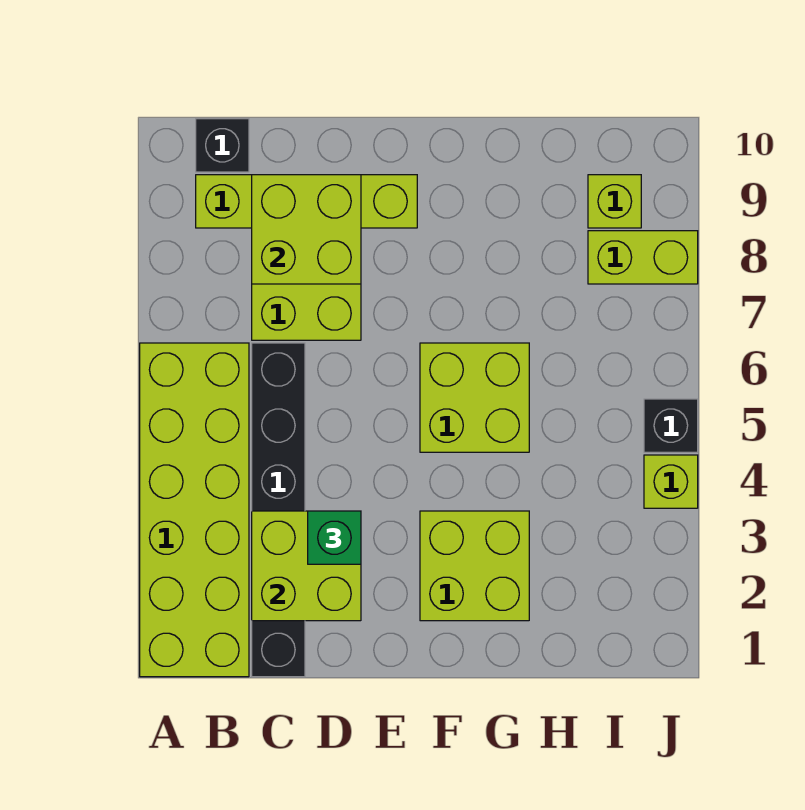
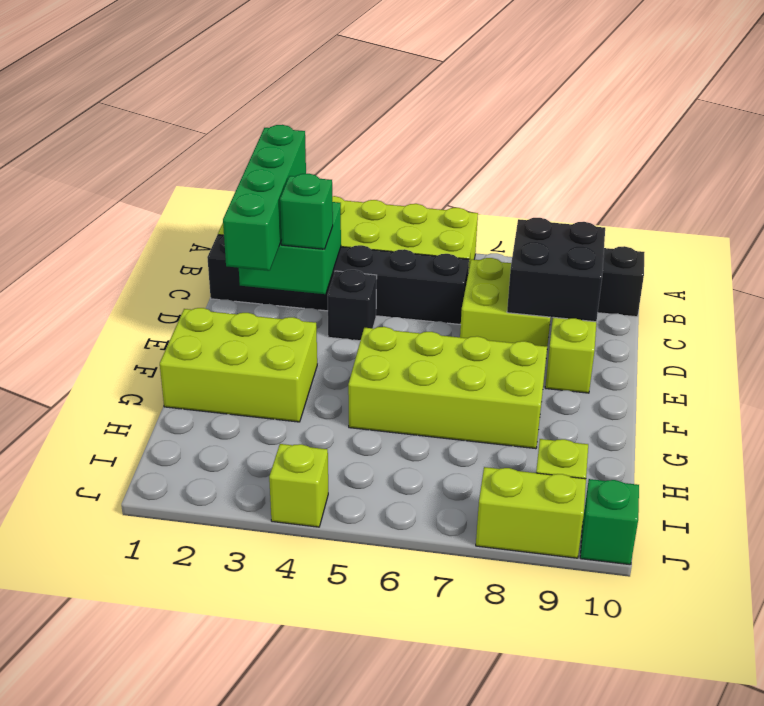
none -> green 1x4 brick [223,125,306,271]
lime 2x2 brick [252,511,361,621] -> green 2x2 brick [239,202,341,294]
lime 2x2 brick [252,175,361,284] -> black 2x2 brick [507,218,605,322]
lime 2x2 brick [420,511,529,621] -> lime 2x3 brick [160,308,317,422]
lime 2x2 brick [420,343,529,452] -> lime 2x4 brick [348,327,547,449]
lime 1x2 brick [588,231,698,284] -> lime 1x2 brick turned to [476,467,586,558]
black 1x1 brick [644,399,698,452] -> black 1x1 brick moved to [328,270,377,341]
none -> green 1x1 brick [580,479,639,565]

